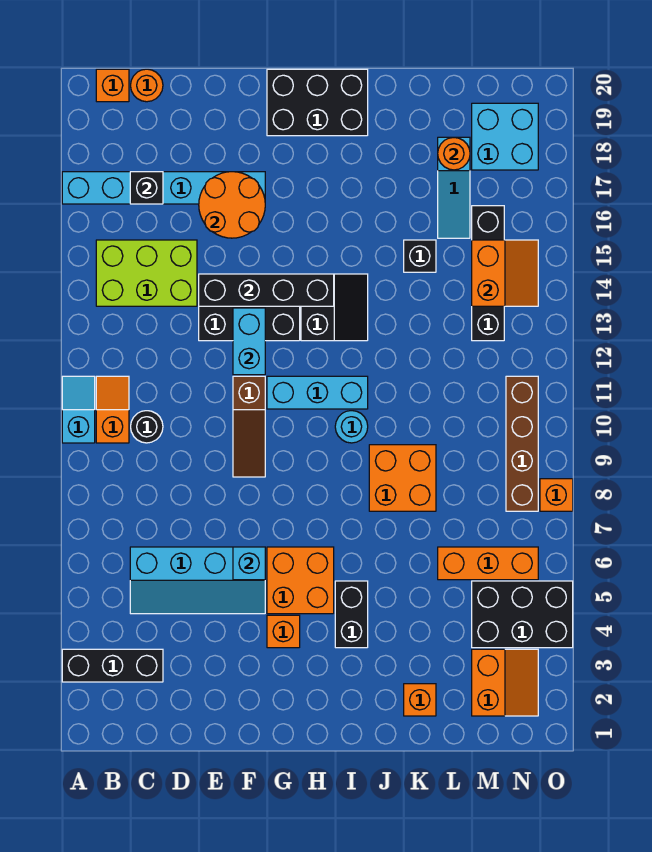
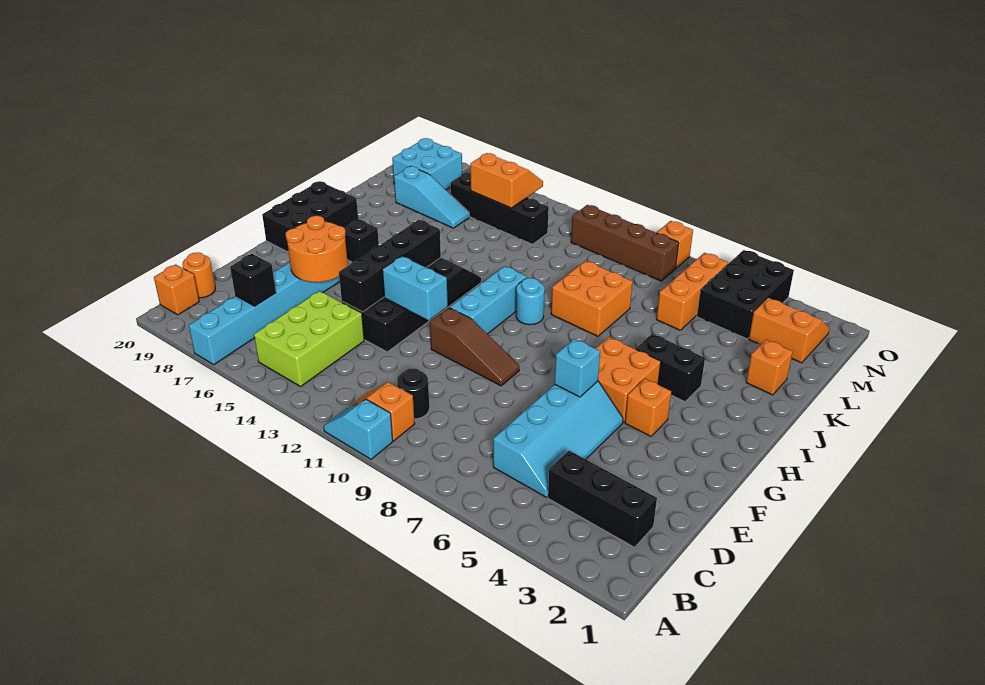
black 1x3 brick [62,649,163,682] -> black 1x3 brick turned to [548,451,657,547]
black 1x1 brick [404,240,436,272] -> black 1x1 brick moved to [345,219,379,262]
orange 1x1 round brick [438,137,470,170] -> none

